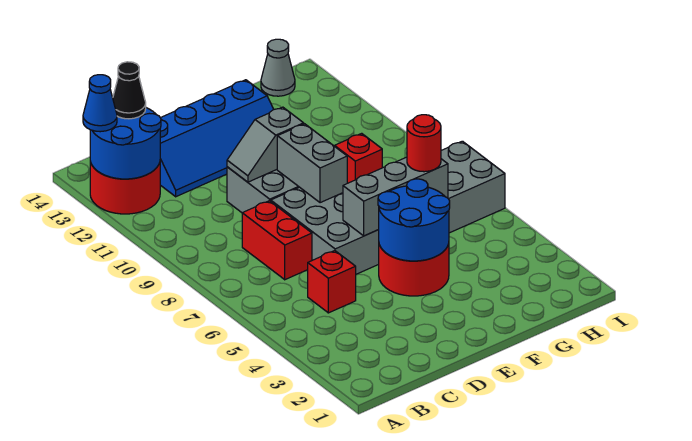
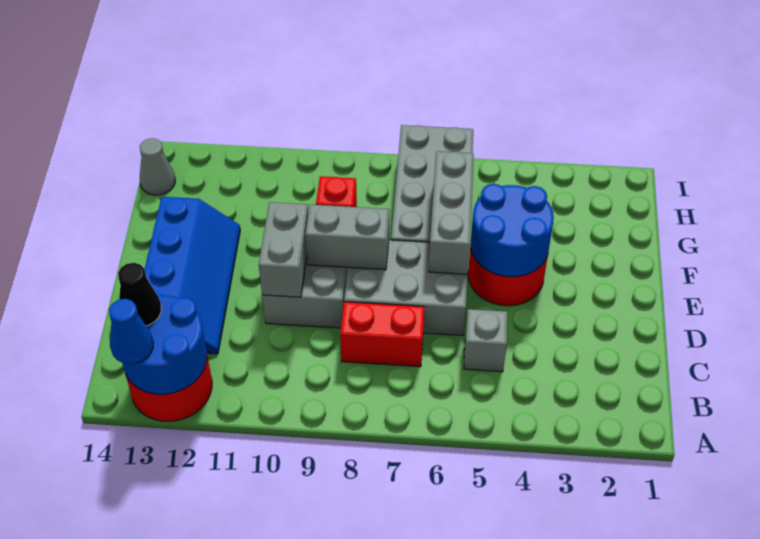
red 1x1 brick [308,251,356,313] -> grey 1x1 brick [464,309,507,372]
grey 1x2 slope [227,107,304,182] -> grey 1x2 brick [259,202,308,297]
red 1x1 round brick [407,115,441,172] -> none

